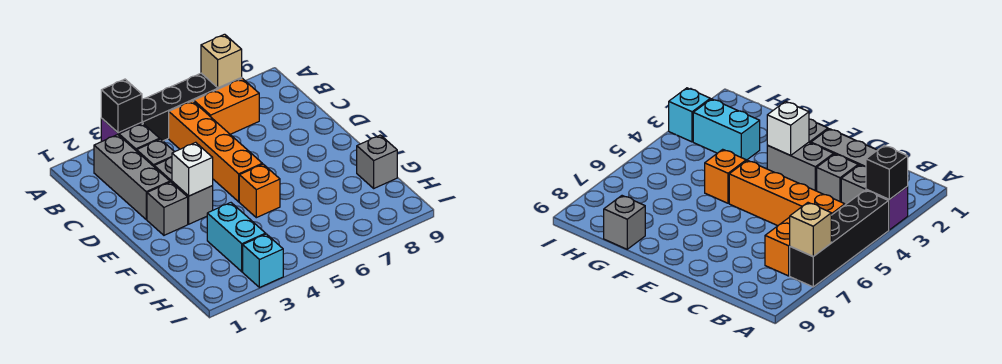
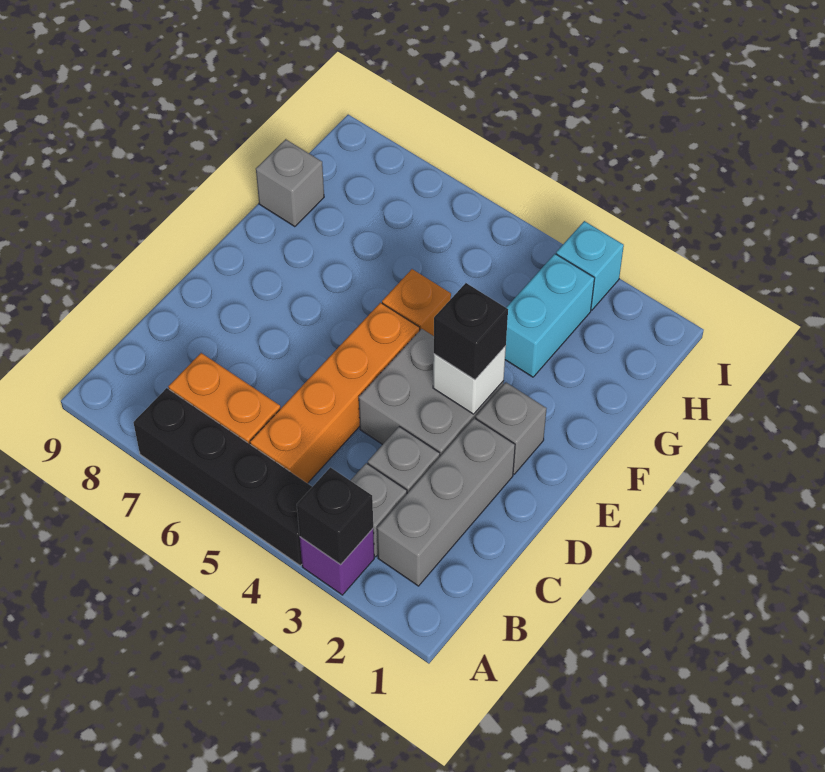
tan 1x1 brick [201,34,242,88] -> none
grey 1x2 brick [154,157,213,224] -> grey 2x2 brick [359,329,504,456]
none -> black 1x1 brick [434,283,508,380]

